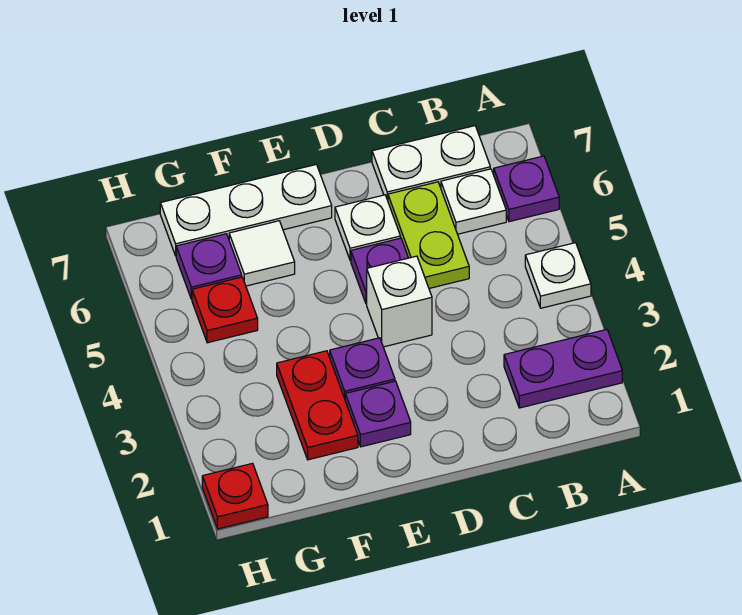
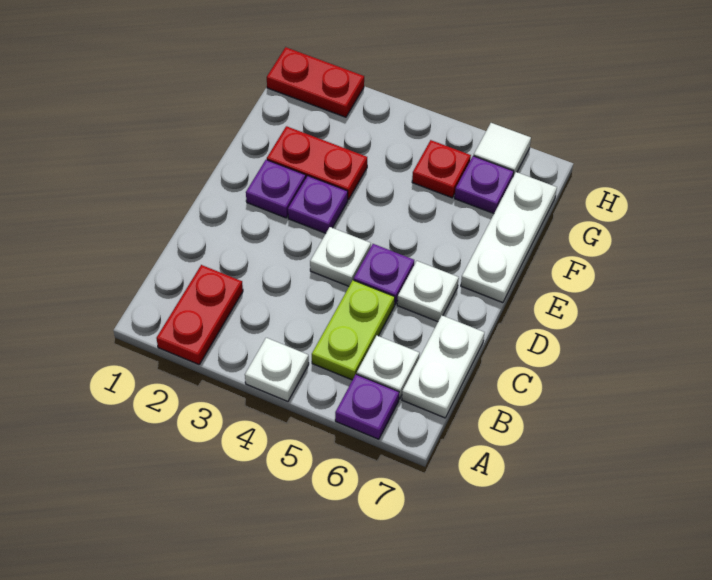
purple 1x2 plate [504,330,622,408] -> red 1x2 plate [156,265,243,364]
lime 1x2 plate [388,182,469,288] -> lime 1x2 plate turned to [312,280,395,380]
white 1x1 brick [367,256,432,347] -> white 1x1 plate [310,227,371,286]
white 1x1 tile [229,221,295,286] -> white 1x1 tile moved to [474,123,531,176]
red 1x1 plate [202,463,268,529] -> red 1x2 plate [267,47,364,117]

